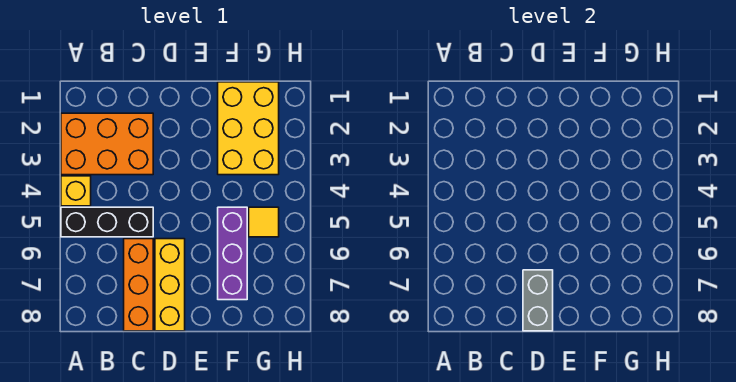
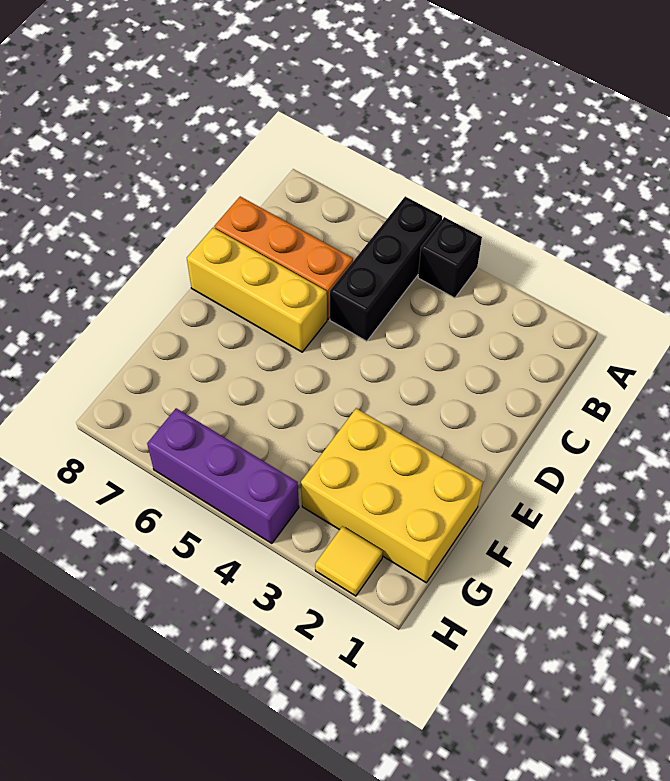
orange 2x3 brick [61,113,153,175] -> none
yellow 1x1 brick [61,176,91,206] -> black 1x1 brick [418,217,482,298]
grey 1x2 brick [523,270,553,331] -> none
purple 1x3 brick [218,207,247,300] -> purple 1x3 brick moved to [147,408,299,543]
yellow 1x1 tile [249,207,279,237] -> yellow 1x1 tile moved to [315,526,383,596]

